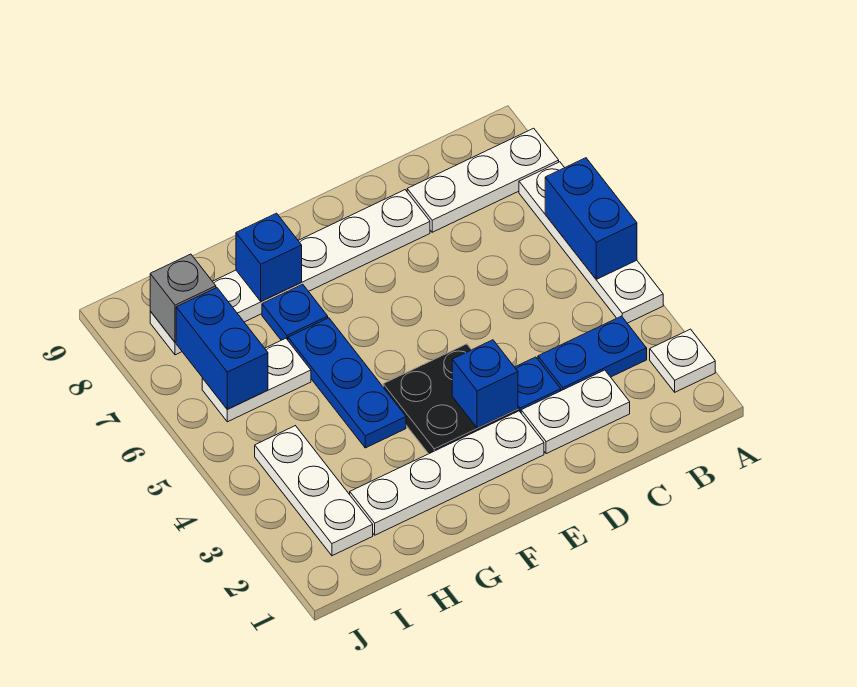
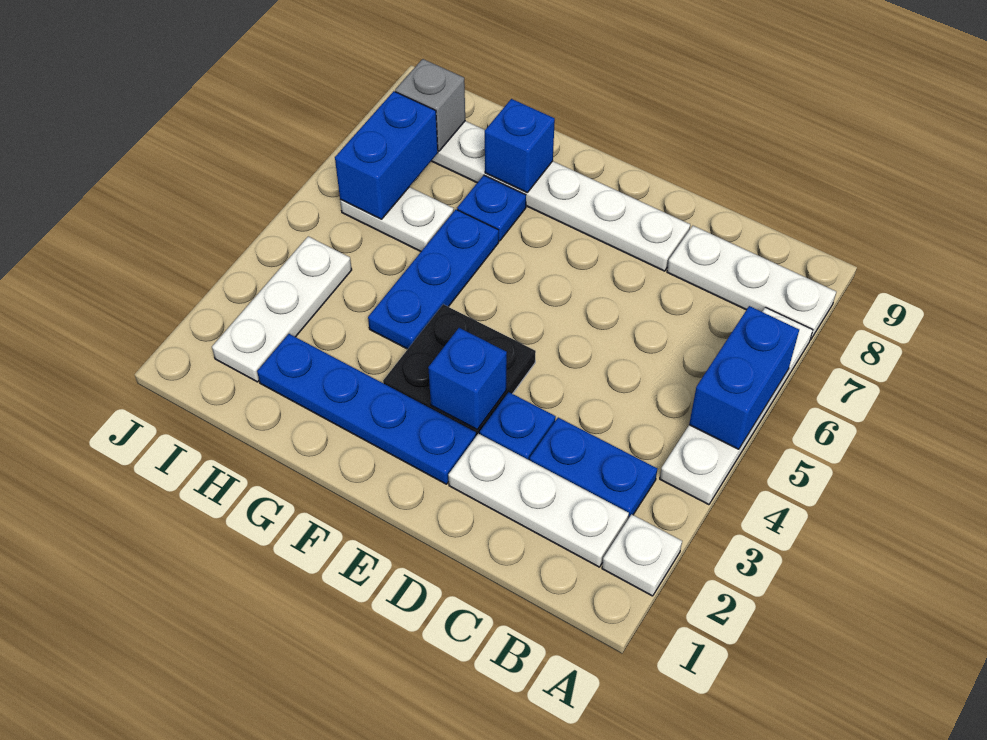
white 1x2 plate [521,370,630,454] -> white 1x3 plate [448,434,629,567]
white 1x4 plate [350,411,544,535] -> blue 1x4 plate [257,334,476,484]

